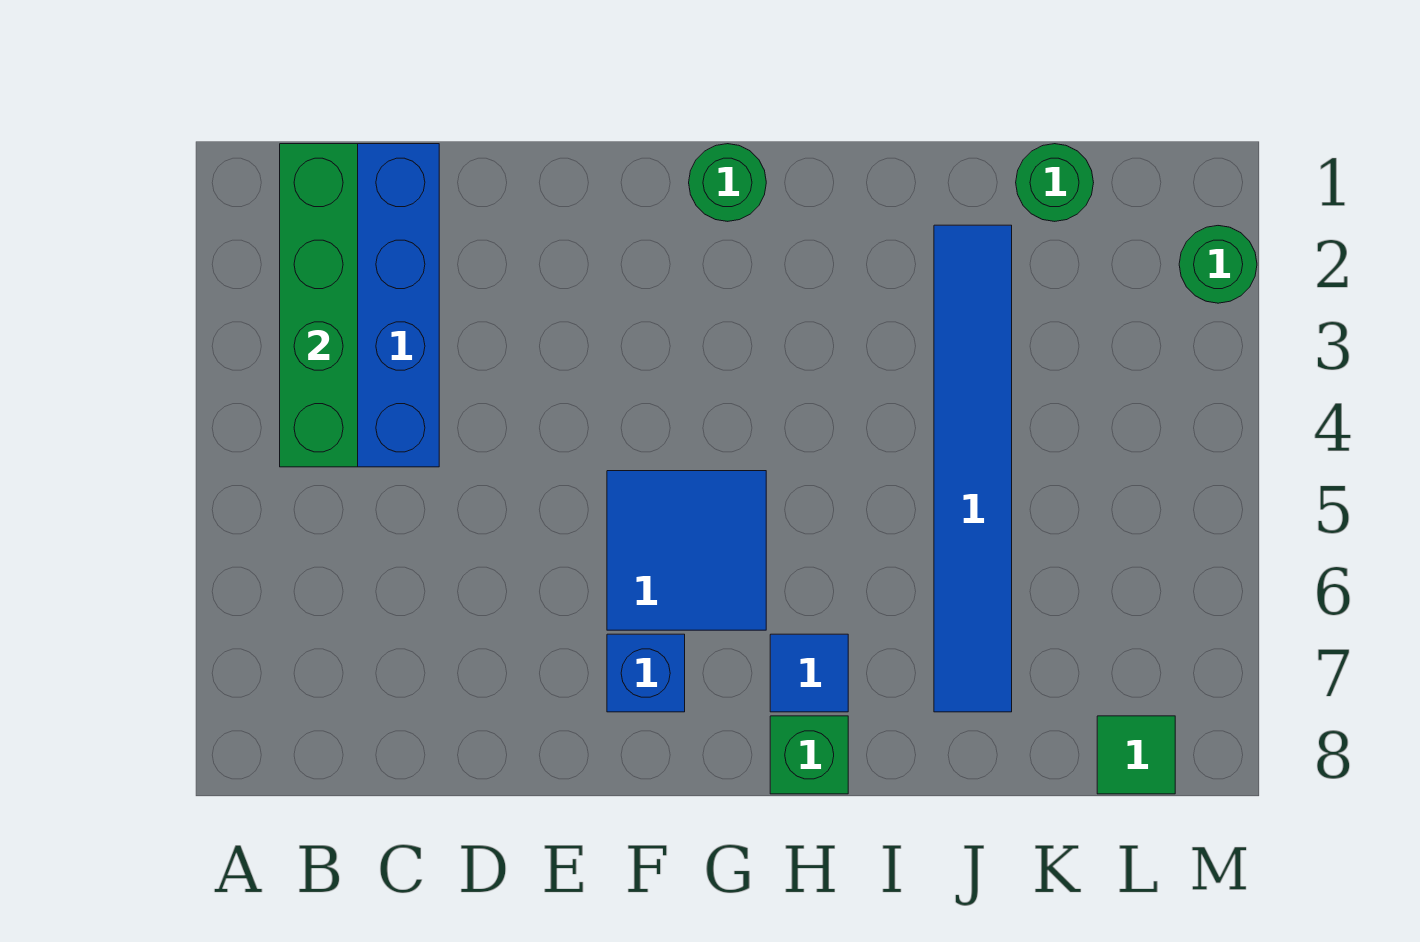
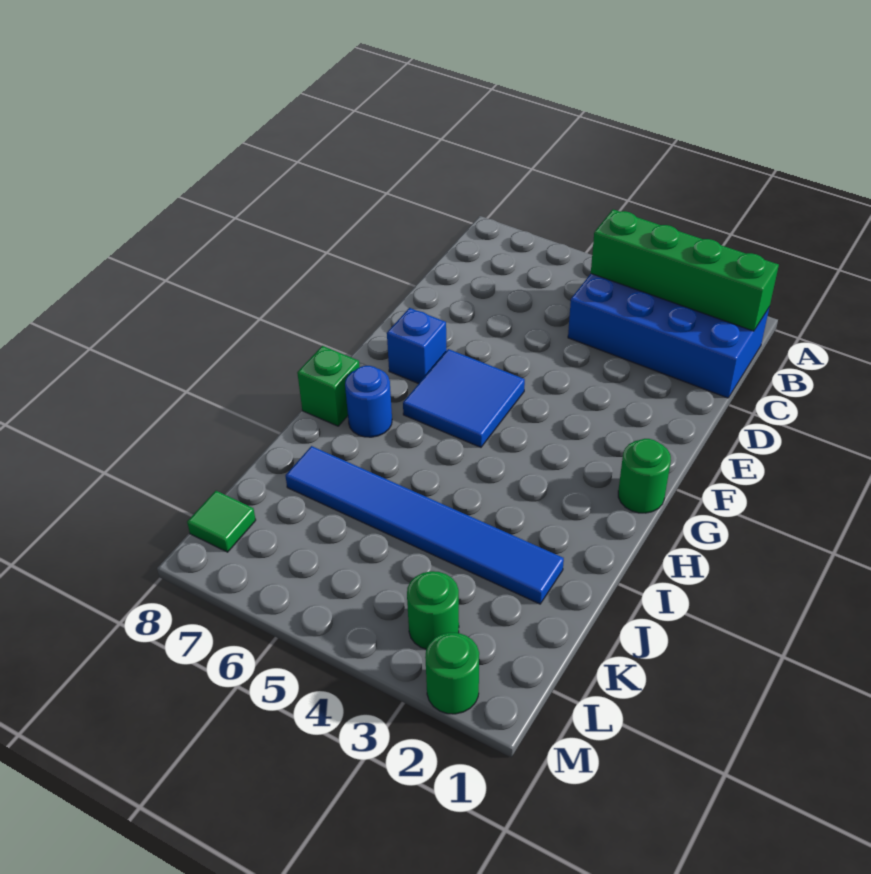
blue 1x1 tile [770,634,848,712] -> blue 1x1 round brick [345,366,392,437]
green 1x1 round brick [1016,144,1094,221] -> green 1x1 round brick moved to [407,571,459,649]

